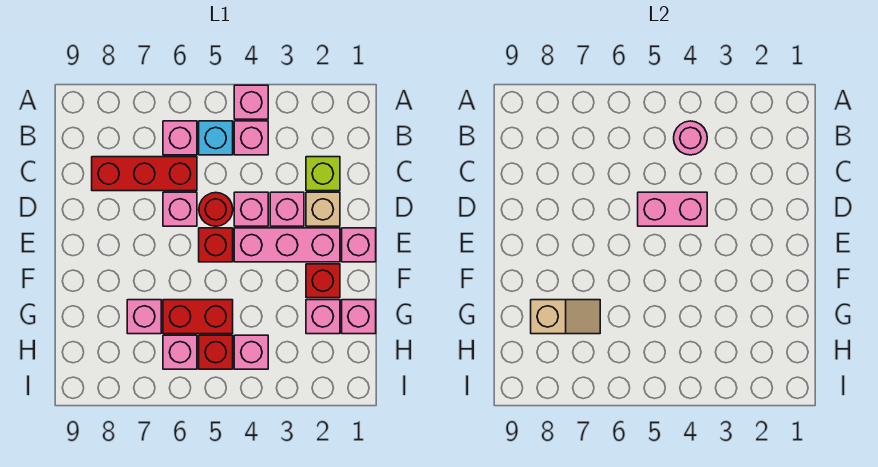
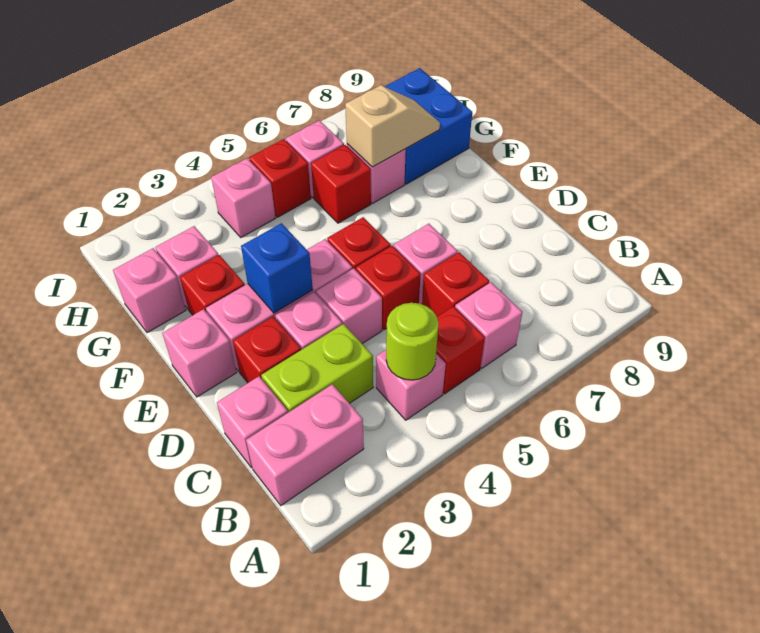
pink 1x1 brick [234,85,268,119] -> pink 1x1 brick moved to [217,376,288,468]
pink 1x1 round brick [674,121,707,155] -> lime 1x1 round brick [386,303,439,380]
cyan 1x1 brick [199,121,233,155] -> red 1x1 brick [436,306,485,394]
lime 1x1 brick [306,157,340,191] -> lime 1x2 brick [261,324,373,412]
red 1x3 brick [92,157,197,191] -> red 1x1 brick [422,252,489,316]
tan 1x1 brick [306,192,340,226] -> red 1x1 brick [233,317,301,383]
pink 1x2 brick [638,192,707,226] -> pink 1x2 brick moved to [246,384,364,505]
red 1x1 round brick [199,193,233,226] -> red 1x1 brick [356,246,421,330]
none -> blue 1x1 brick [241,223,313,313]
red 1x2 brick [163,300,233,334] -> red 1x1 brick [311,145,371,223]
tan 1x2 slope [531,300,600,334] -> tan 1x2 slope turned to [345,85,440,167]
none -> blue 2x2 brick [385,68,472,184]

